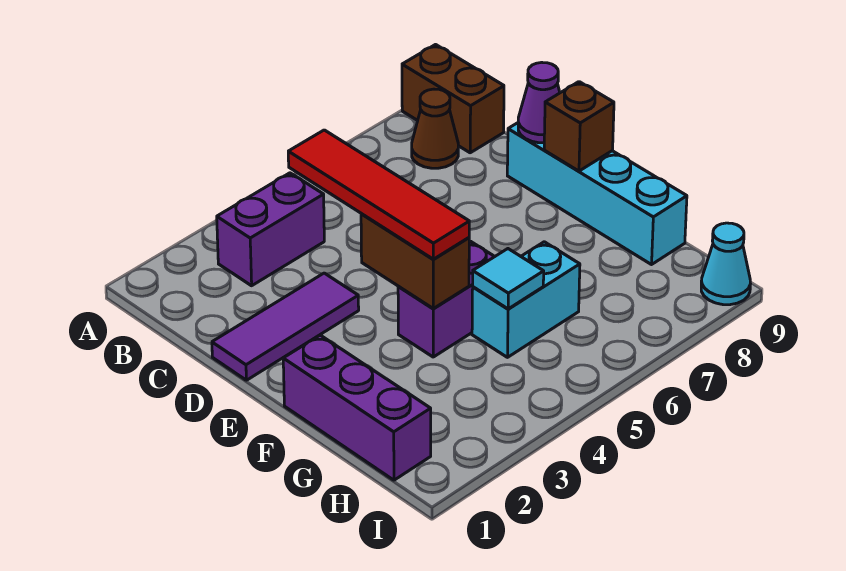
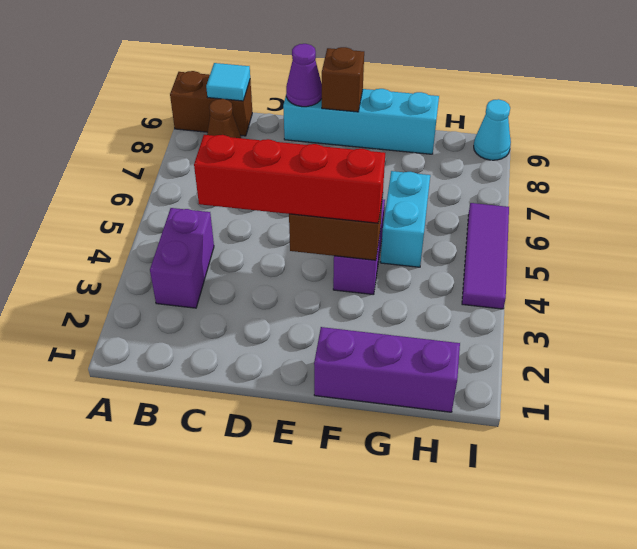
red 1x4 tile [288,130,469,259] -> red 1x4 brick [194,135,385,223]
purple 1x3 tile [212,273,359,380] -> purple 1x3 tile moved to [462,203,509,309]
cyan 1x1 tile [473,249,544,309] -> cyan 1x1 tile moved to [206,63,250,101]

